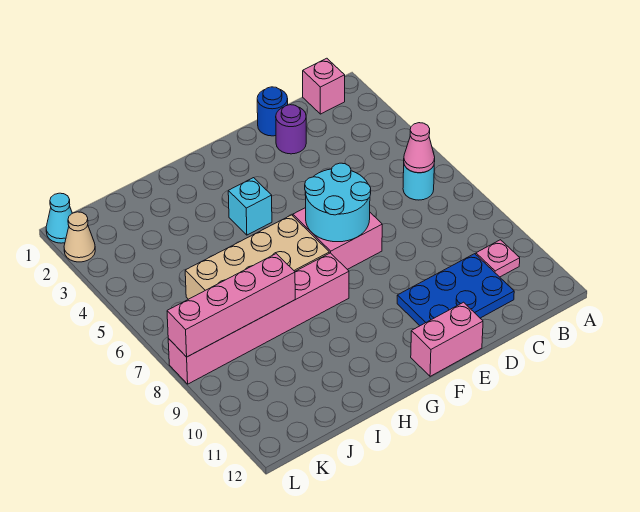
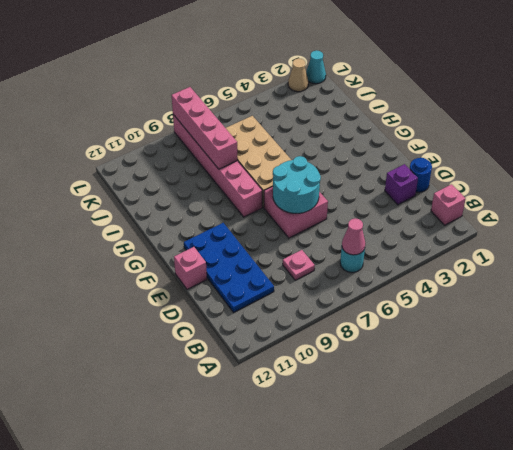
pink 1x1 plate [476,240,520,277] -> pink 1x1 plate moved to [283,250,315,280]
blue 2x3 plate [397,254,514,326] -> blue 2x4 plate [184,223,274,312]
purple 1x1 round brick [276,105,306,154] -> purple 1x1 brick [385,164,418,205]
pink 1x2 brick [411,302,483,376] -> pink 1x1 brick [174,247,207,289]
cyan 1x1 brick [228,178,272,235] -> none

